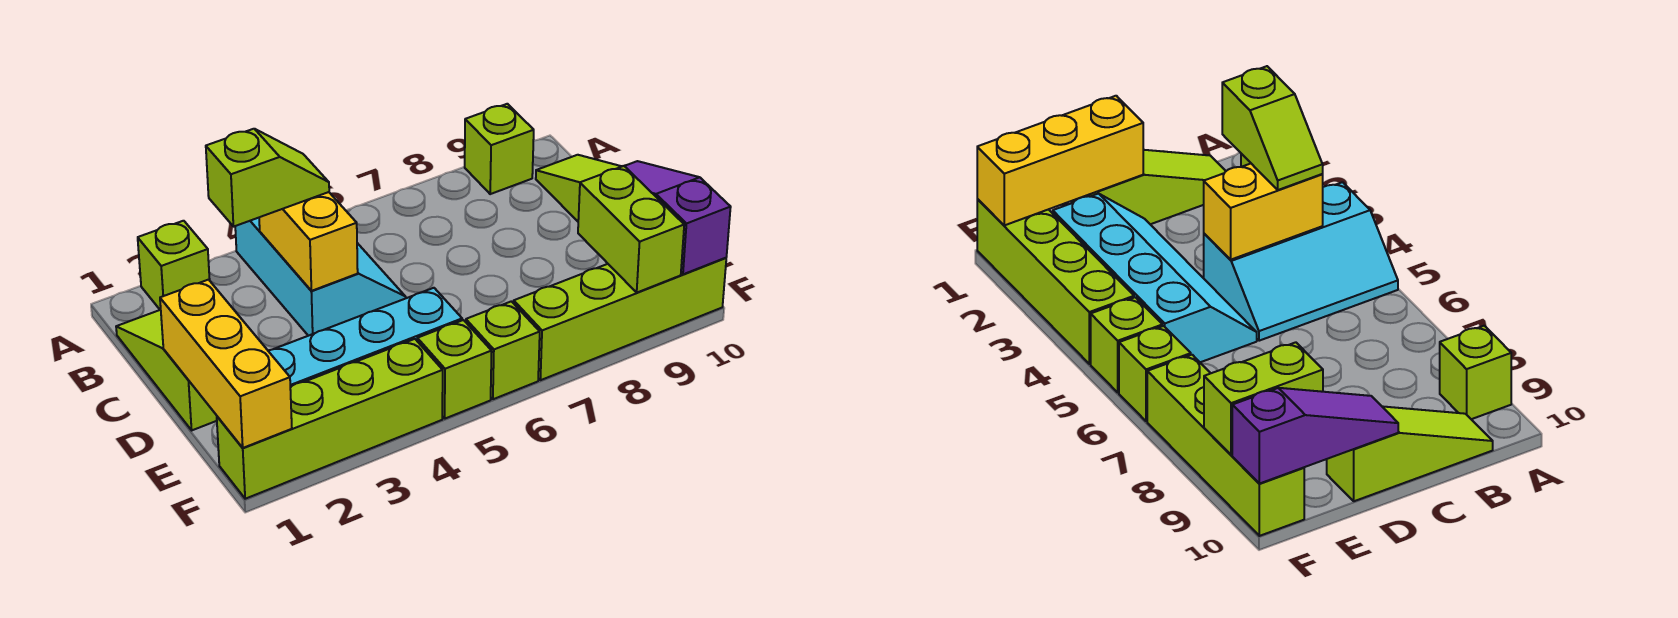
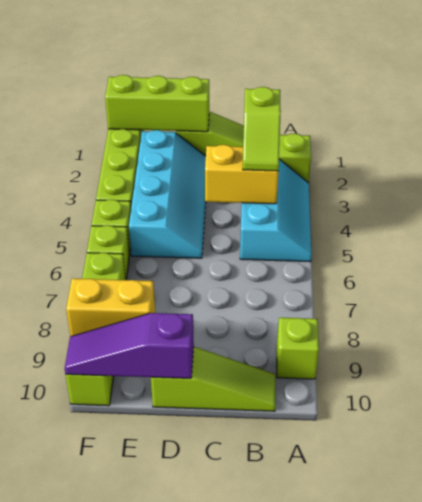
cyan 2x3 slope [235,218,406,336] -> cyan 2x3 slope turned to [240,159,312,262]
yellow 1x3 brick [160,280,292,448] -> lime 1x3 brick [105,75,209,132]
purple 1x3 slope [625,161,731,274] -> purple 1x3 slope turned to [65,313,194,378]
lime 1x2 brick [578,166,684,292] -> yellow 1x2 brick [66,278,155,336]

